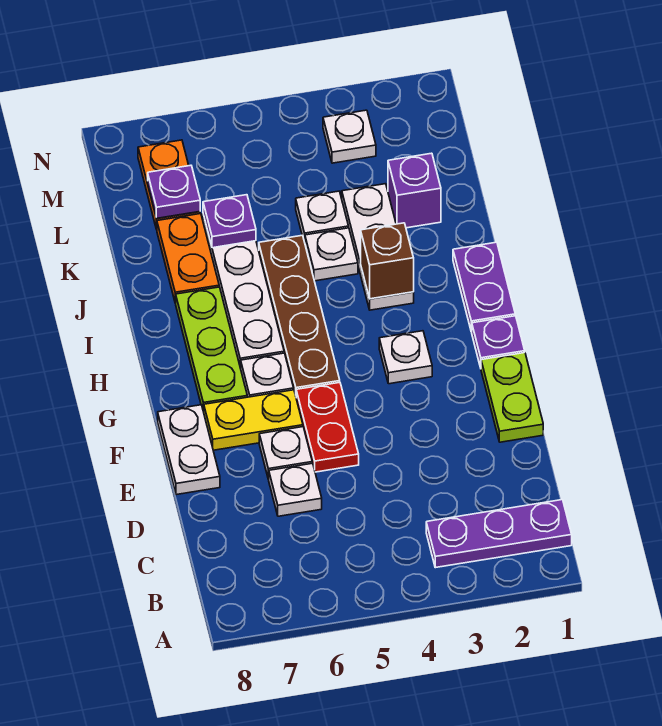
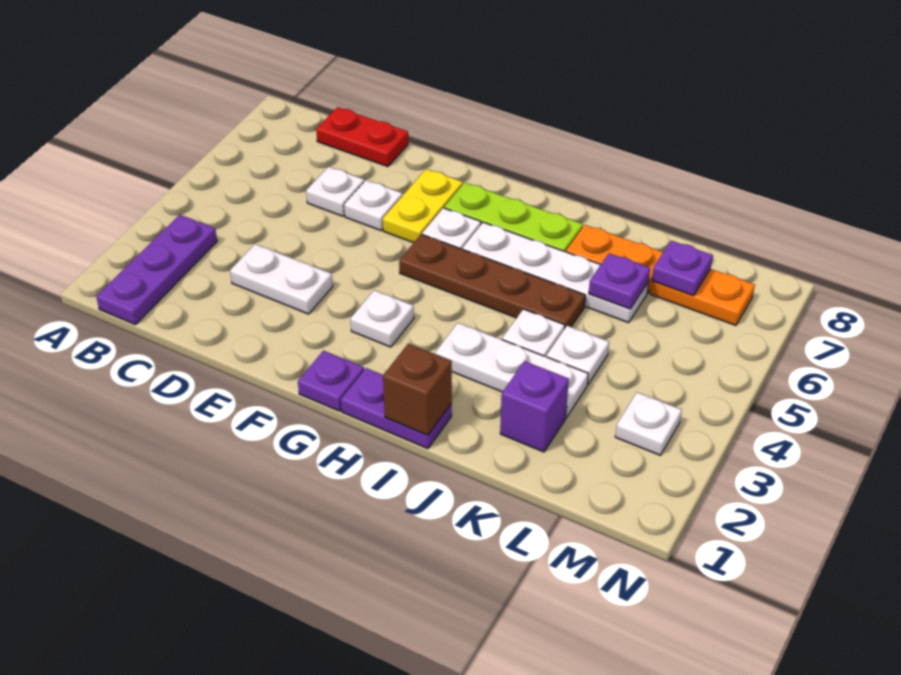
lime 1x2 plate [481,353,543,442] -> none
red 1x2 plate [296,382,359,472] -> red 1x2 plate moved to [316,107,408,167]
white 1x2 plate [158,405,220,495] -> white 1x2 plate moved to [230,244,333,314]
brown 1x1 brick [361,223,414,299] -> brown 1x1 brick moved to [383,344,452,435]

